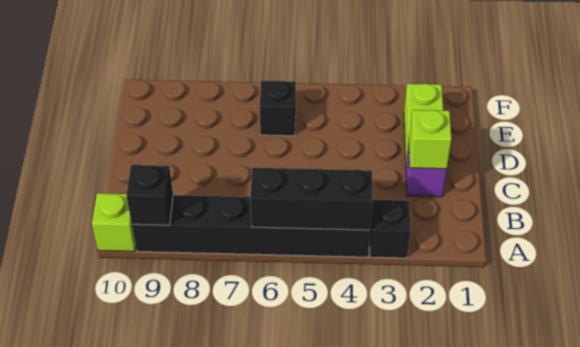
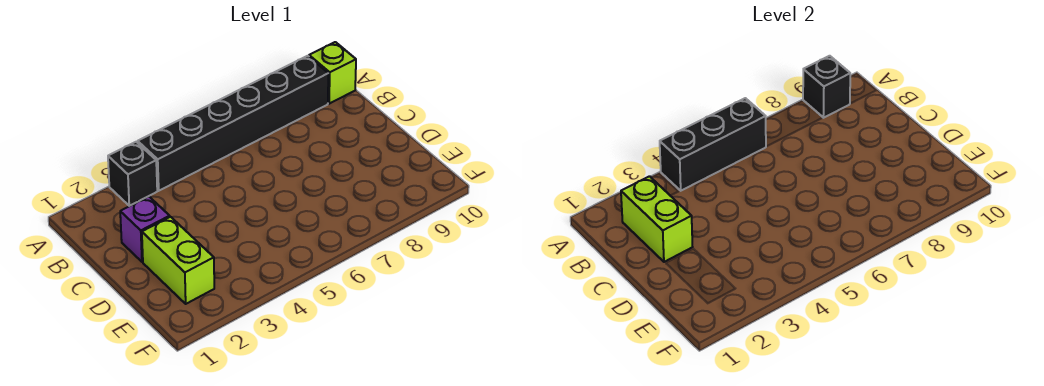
lime 1x1 brick [409,110,452,169] -> lime 1x2 brick [621,176,692,262]
black 1x1 brick [259,81,296,136] -> none

